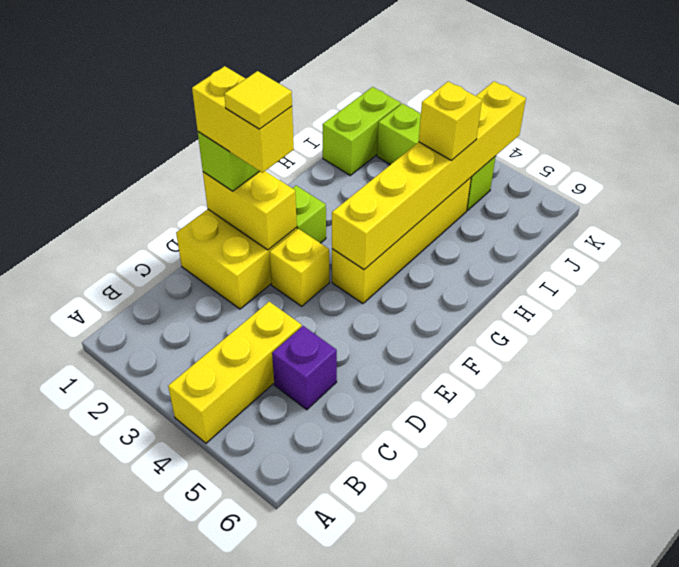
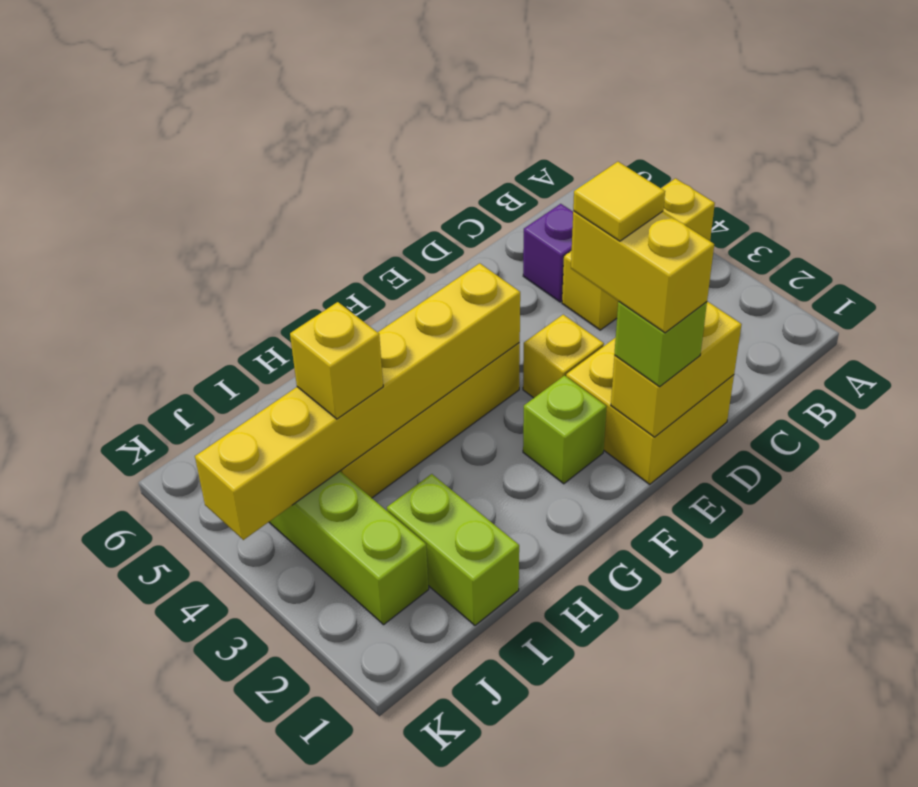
yellow 1x2 brick [203,171,297,250] -> yellow 1x2 brick turned to [611,301,742,437]
lime 1x2 brick [322,87,401,175] -> lime 1x2 brick turned to [387,474,519,625]

